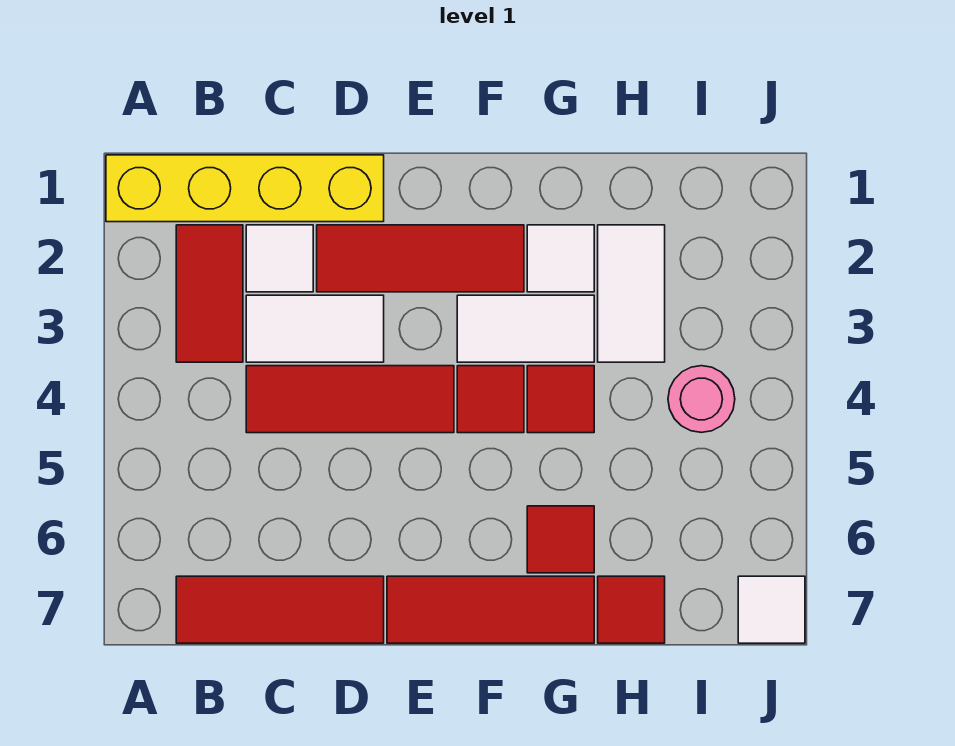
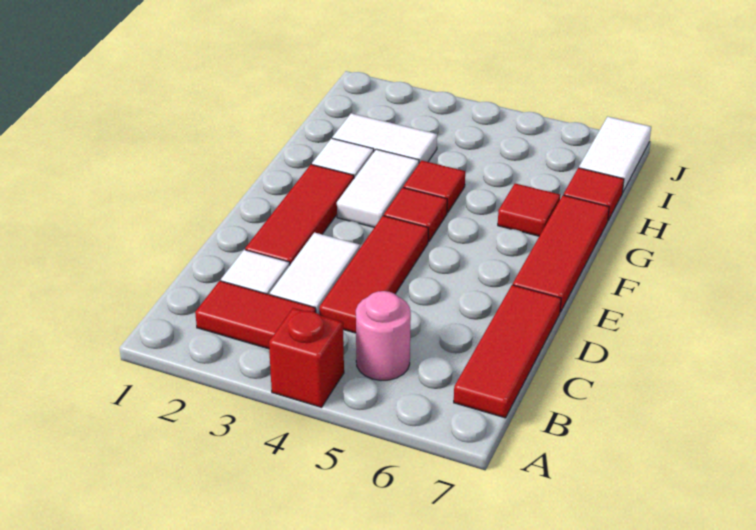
yellow 1x4 brick [106,155,384,222] -> none
none -> red 1x1 brick [269,308,344,407]
pink 1x1 round brick [668,366,735,432] -> pink 1x1 round brick moved to [356,291,411,380]
white 1x1 tile [738,576,805,643] -> white 1x2 tile [579,117,651,193]

